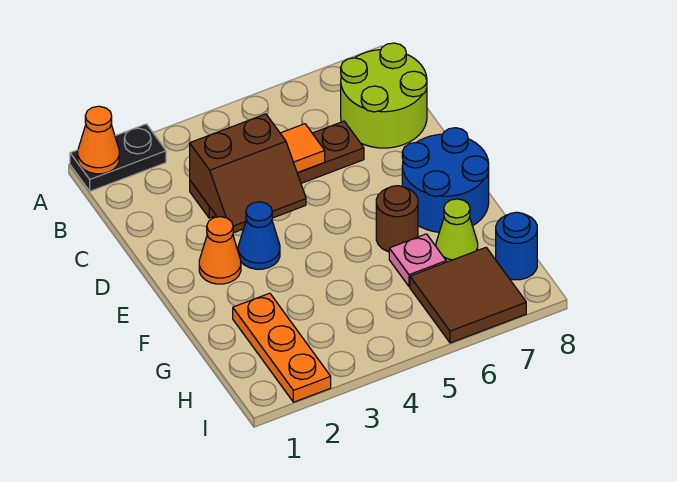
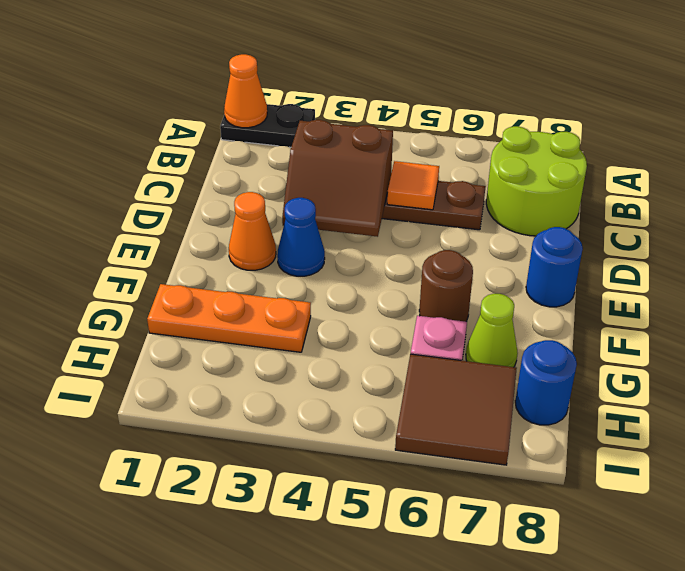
blue 2x2 round brick [402,128,489,232] -> blue 1x1 round brick [526,227,583,307]
orange 1x3 plate [233,293,331,402] -> orange 1x3 plate turned to [147,284,311,352]

